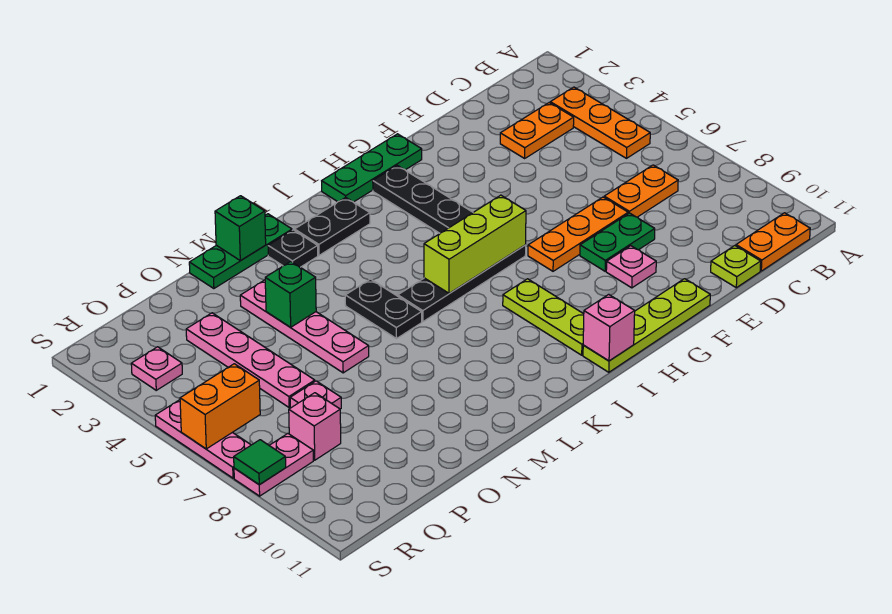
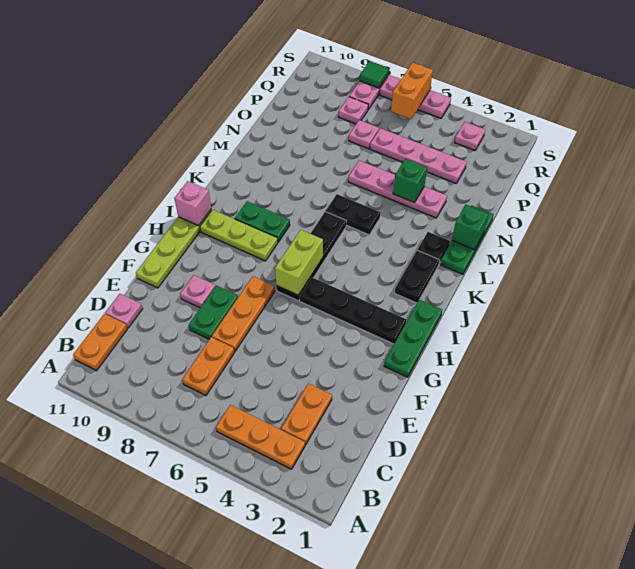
lime 1x1 plate [711,246,761,288] -> pink 1x1 plate [105,294,143,328]
lime 1x3 brick [424,195,526,293] -> lime 1x2 brick [275,230,323,295]
none -> green 1x2 plate [235,201,290,242]
pink 1x1 brick [289,393,341,460] -> pink 1x1 plate [338,97,368,124]

